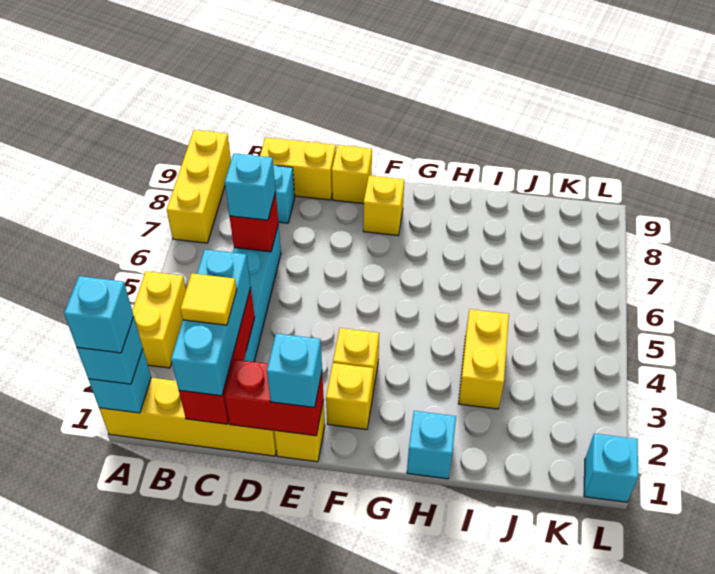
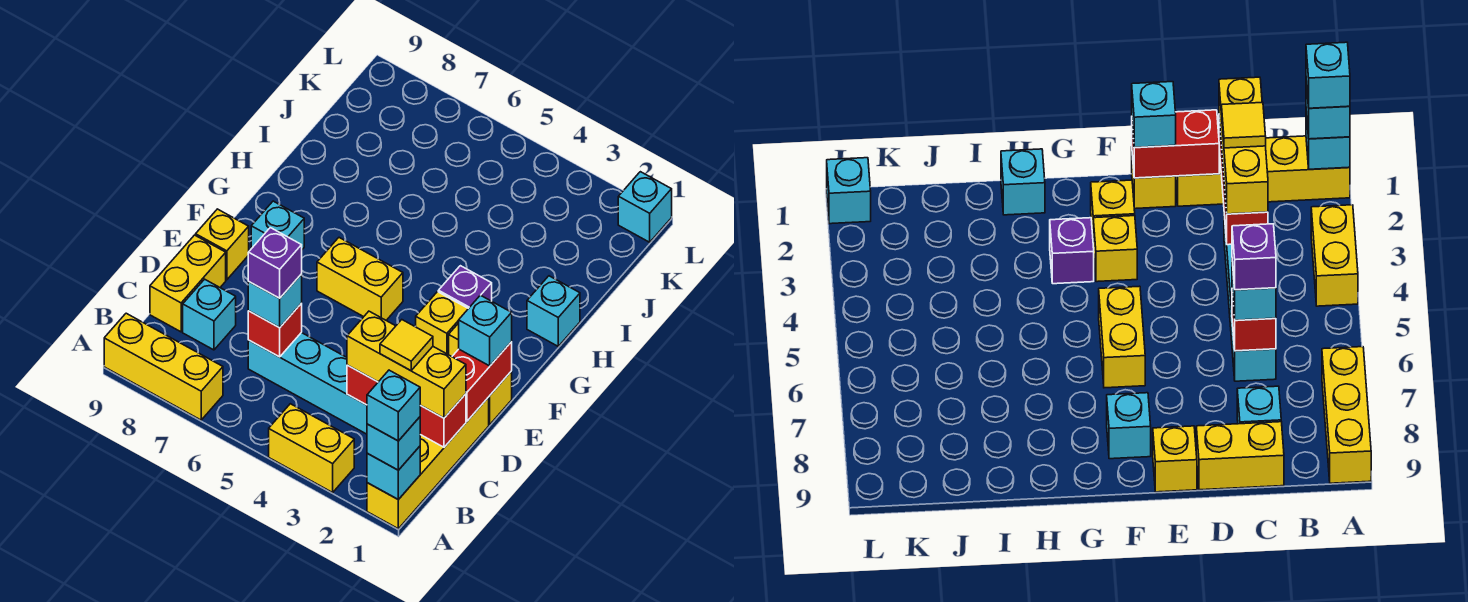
cyan 1x3 brick [171,249,251,396] -> yellow 1x3 brick [347,311,466,418]
none -> purple 1x1 brick [248,228,302,298]
yellow 1x1 brick [363,176,404,235] -> cyan 1x1 brick [251,201,304,249]
none -> purple 1x1 brick [438,266,492,309]
yellow 1x2 brick [459,309,509,409] -> yellow 1x2 brick moved to [317,238,403,320]

